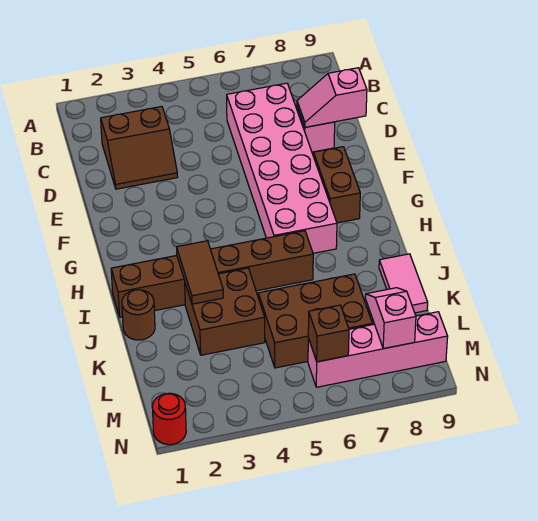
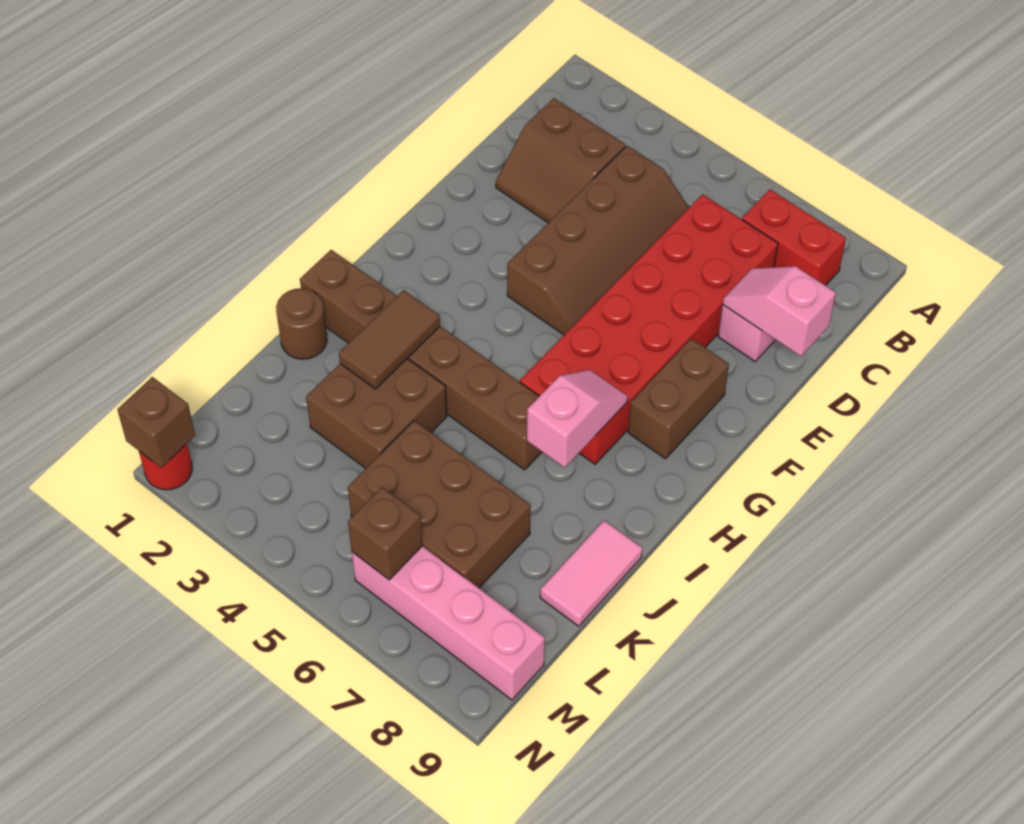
none -> red 1x2 brick [742,189,846,286]
none -> brown 2x4 slope [507,146,689,335]
pink 2x6 brick [227,83,337,253] -> red 2x6 brick [520,194,778,464]
pink 1x2 slope [365,288,416,349] -> pink 1x2 slope moved to [527,370,628,468]
none -> brown 1x1 brick [117,377,195,468]

